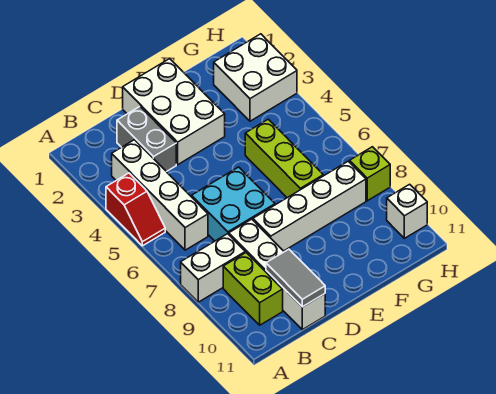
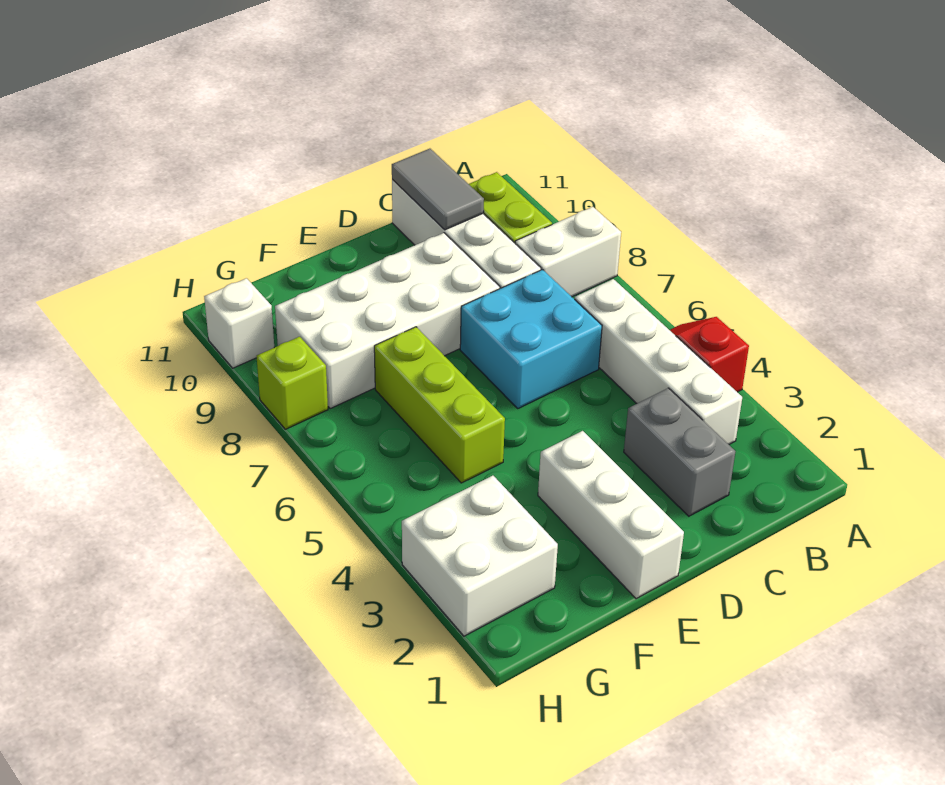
white 2x3 brick [123,59,225,165] -> white 1x3 brick [538,431,684,599]
white 1x4 brick [253,161,366,251] -> white 2x4 brick [275,233,500,409]

